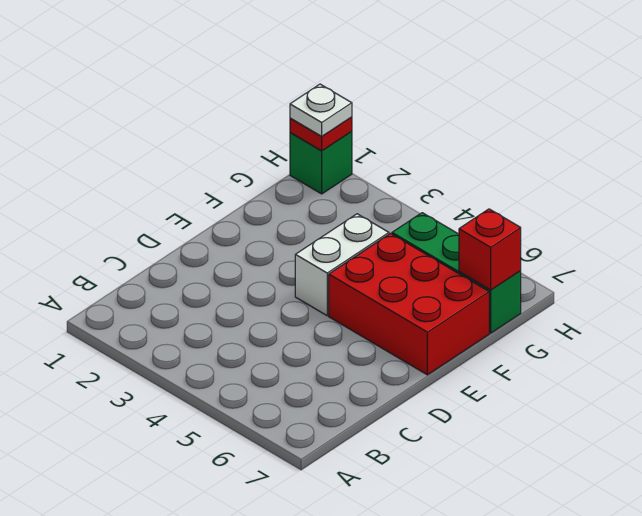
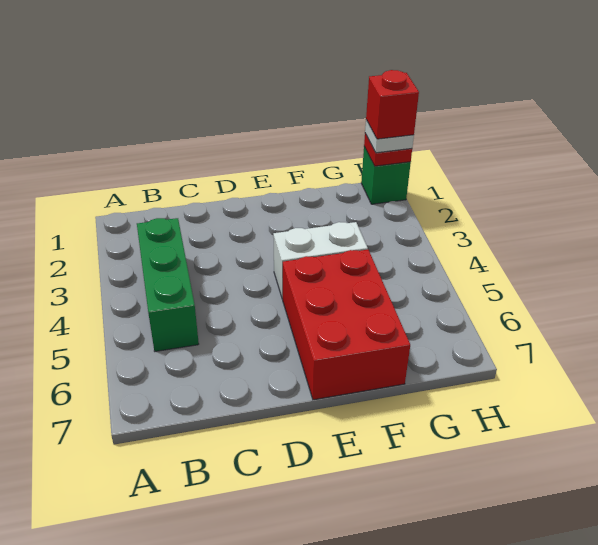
green 1x3 brick [392,213,521,333] -> green 1x3 brick moved to [137,218,199,351]
red 1x1 brick [459,209,521,290] -> red 1x1 brick moved to [366,70,419,139]

